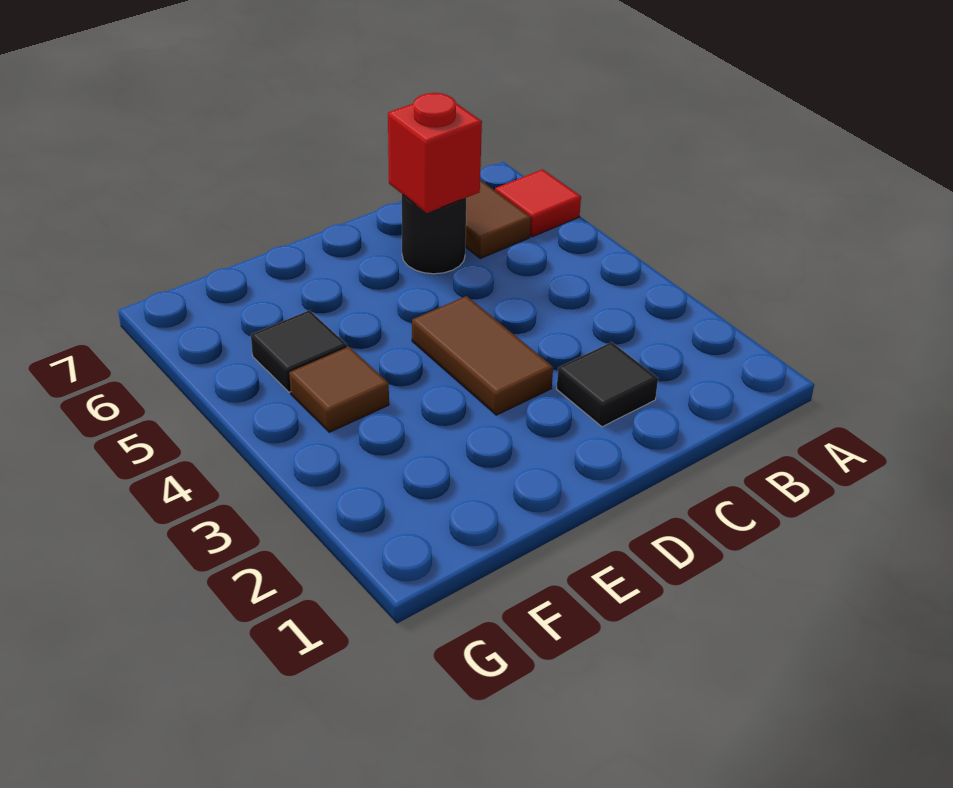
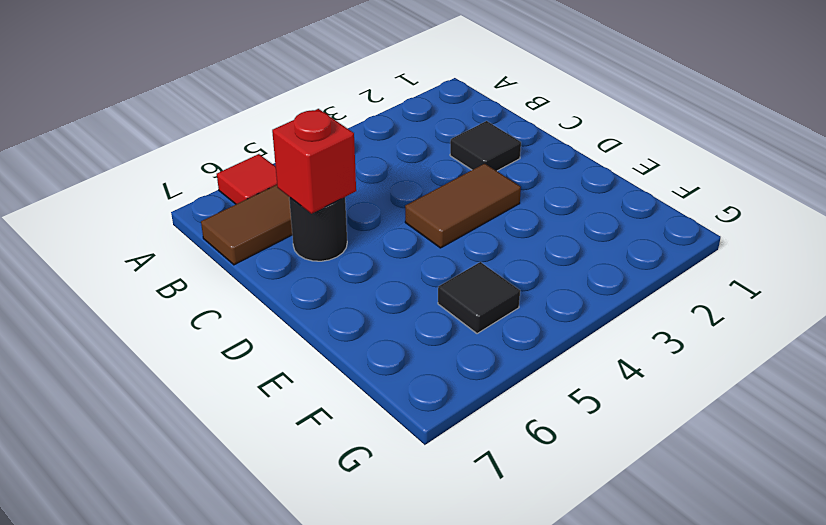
brown 1x1 tile [289,347,389,432] -> none

